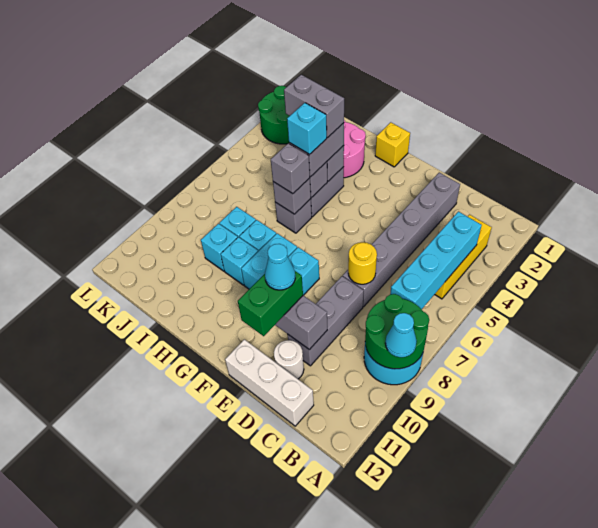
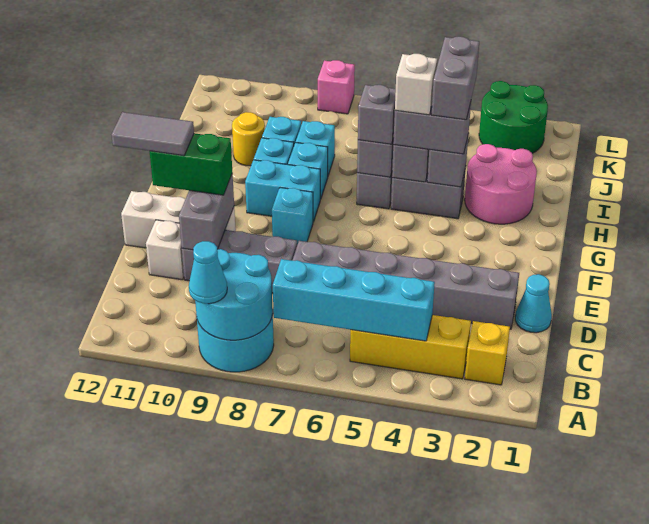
green 2x2 round brick [365,294,429,369] -> cyan 2x2 round brick [195,249,273,340]
white 1x3 brick [225,339,314,426] -> white 1x3 brick turned to [121,191,236,248]
yellow 1x1 round brick [348,242,377,284] -> yellow 1x1 round brick moved to [232,112,265,166]
white 1x1 round brick [274,340,304,379] -> white 1x1 brick [146,220,184,280]
cyan 1x1 cone [265,244,295,290] -> cyan 1x1 cone moved to [515,274,552,333]
none -> grey 1x2 tile [112,112,194,156]
yellow 1x1 brick [375,122,410,167] -> yellow 1x1 brick moved to [465,321,510,385]
cyan 1x1 brick [287,103,327,154] -> white 1x1 brick [395,54,437,115]
none -> pink 1x1 brick [318,60,355,114]

